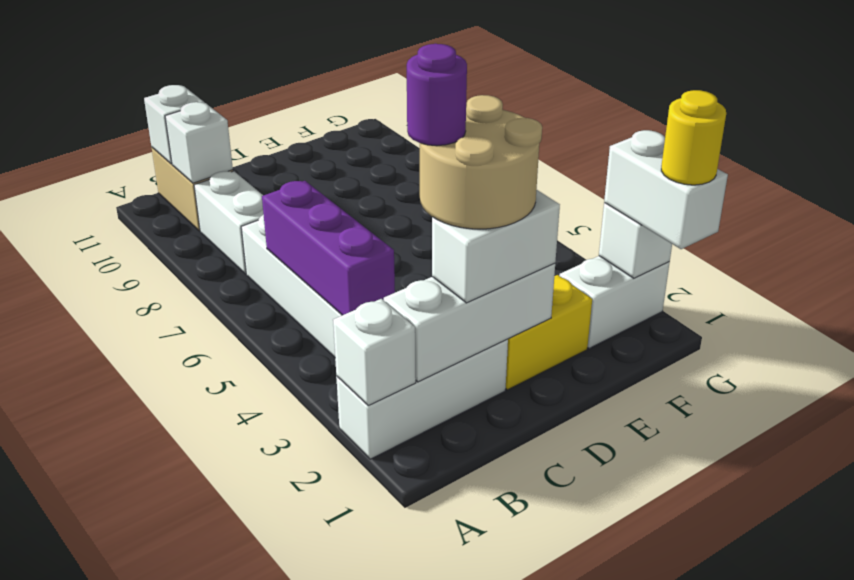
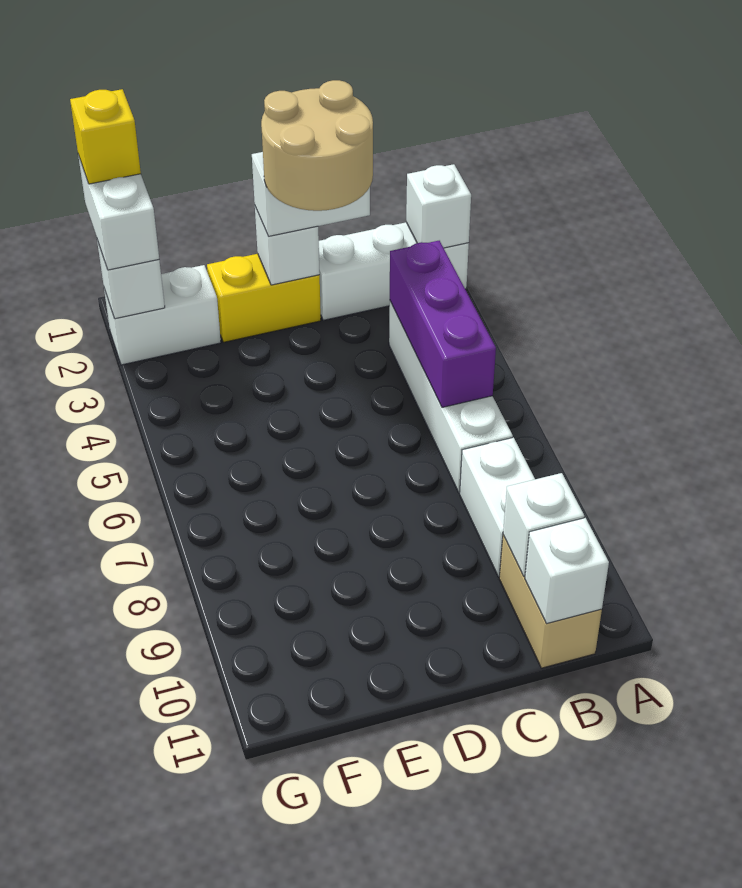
white 1x3 brick [384,263,555,382] -> white 1x1 brick [255,207,320,285]
purple 1x1 round brick [407,44,467,146] -> none
yellow 1x1 round brick [661,90,726,185] -> yellow 1x1 brick [70,89,141,184]

